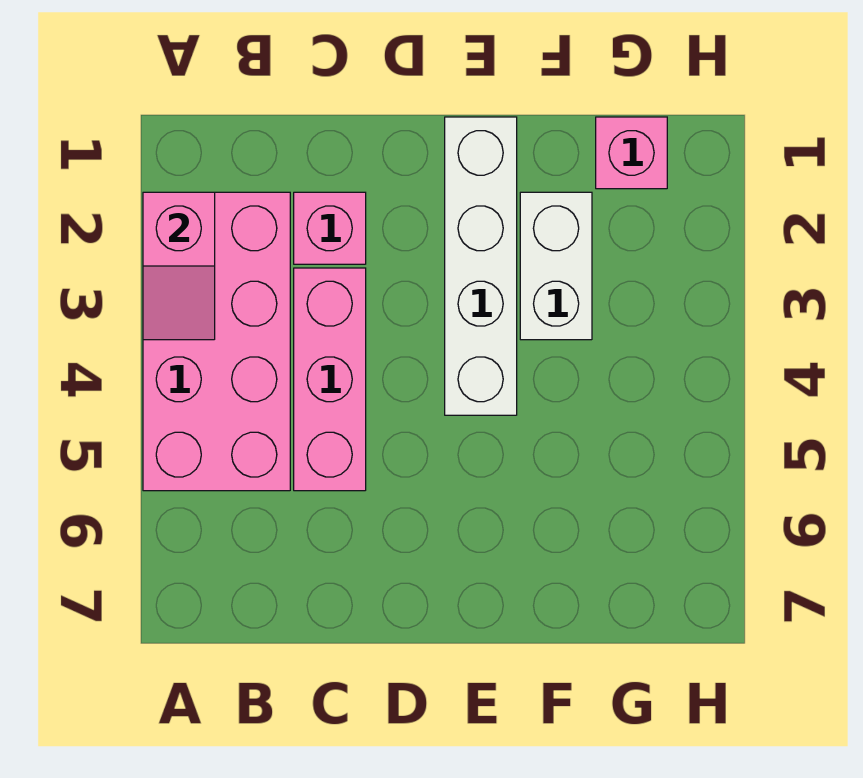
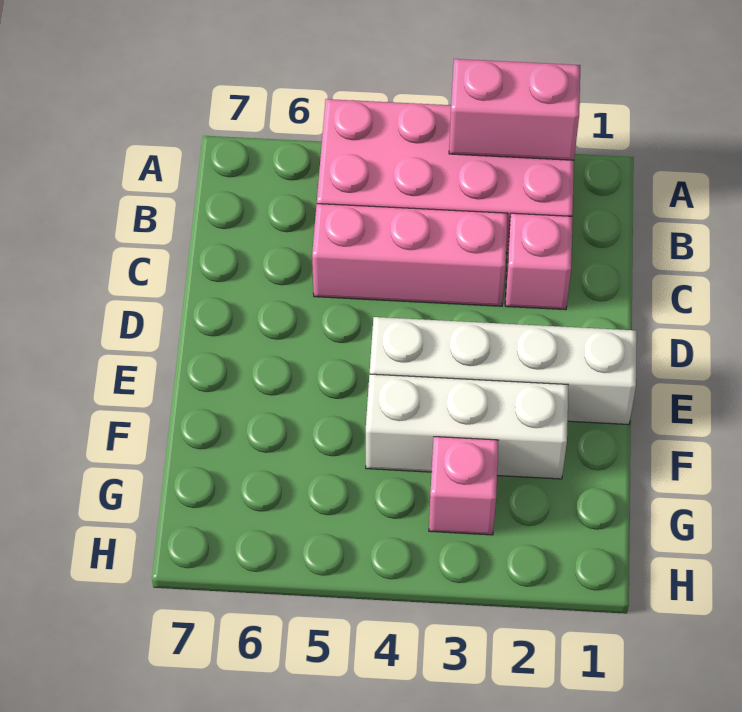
pink 1x2 slope [143,192,215,340] -> pink 1x2 brick [449,59,580,160]
white 1x2 brick [520,192,592,340] -> white 1x3 brick [366,374,568,479]
pink 1x1 brick [596,117,667,189] -> pink 1x1 brick moved to [429,437,499,535]

